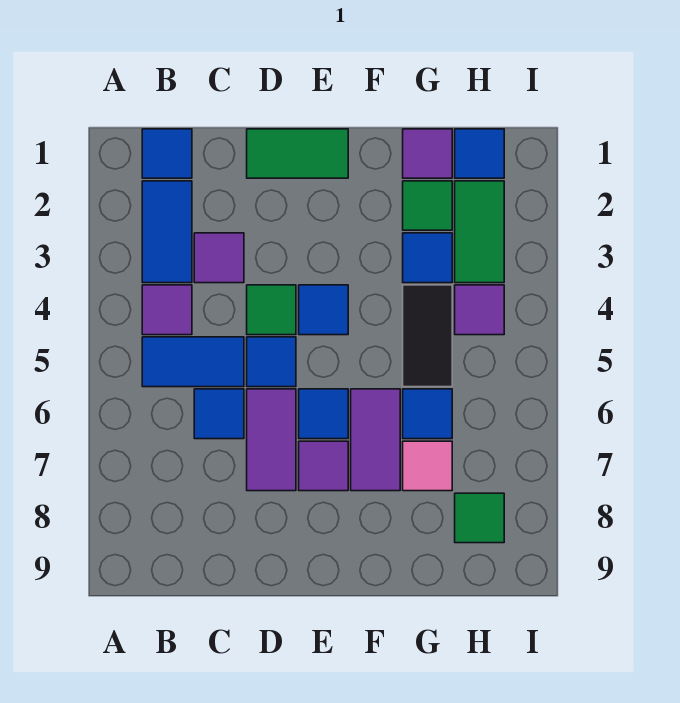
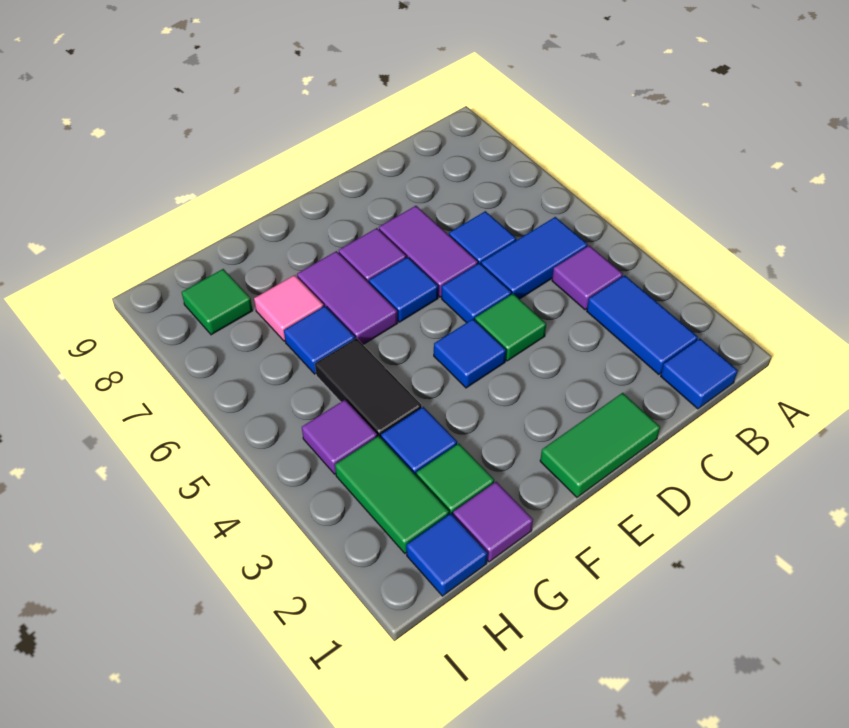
purple 1x1 tile [194,233,244,283] -> none

